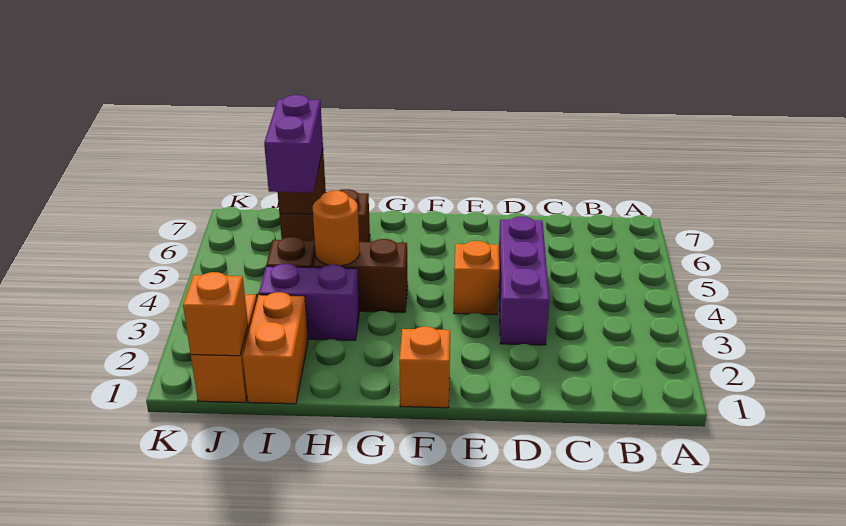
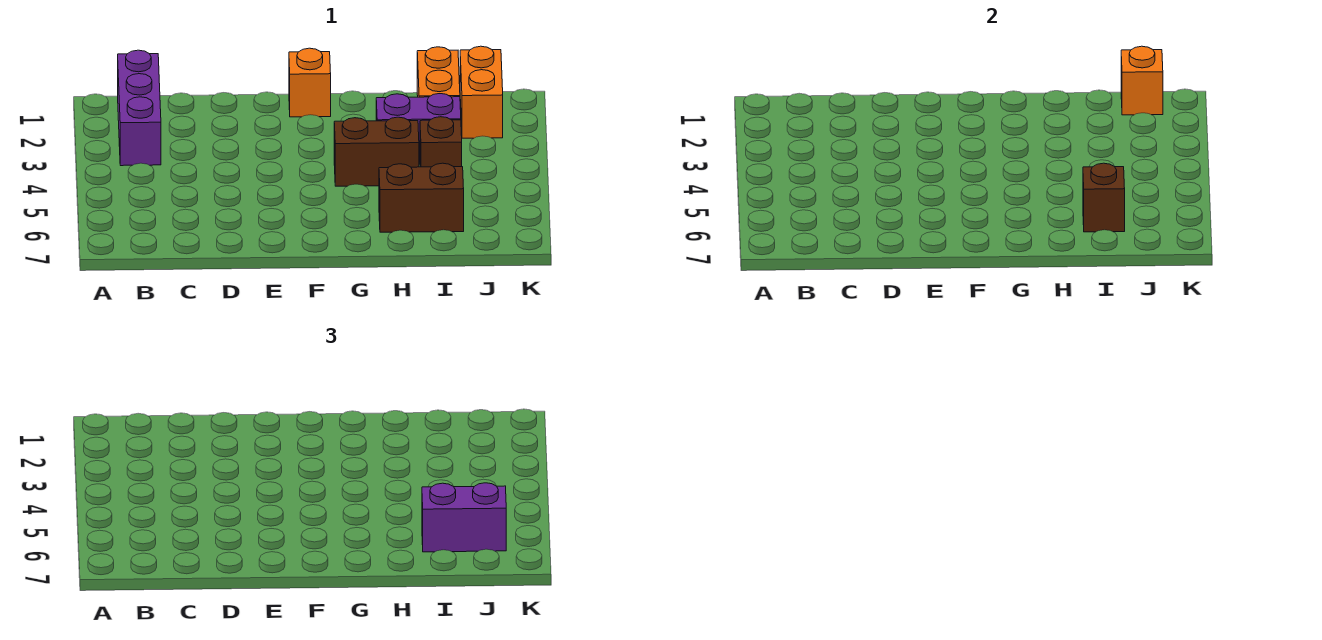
purple 1x3 brick [499,216,549,345] -> purple 1x3 brick moved to [118,50,161,166]
orange 1x1 brick [454,241,499,315] -> none
orange 1x1 round brick [313,191,360,266] -> none
purple 1x2 brick [264,95,323,193] -> purple 1x2 brick turned to [422,483,506,552]

